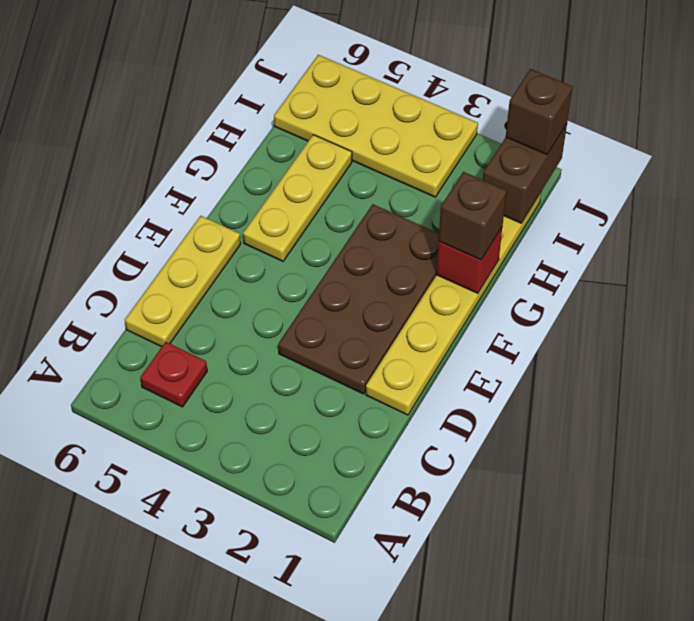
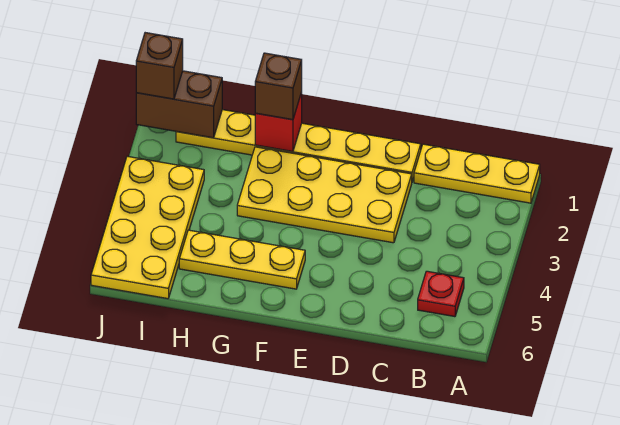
yellow 1x3 plate [125,216,241,347] -> yellow 1x3 plate moved to [414,144,540,203]
brown 2x4 plate [278,204,439,394] -> yellow 2x4 plate [237,147,412,243]

